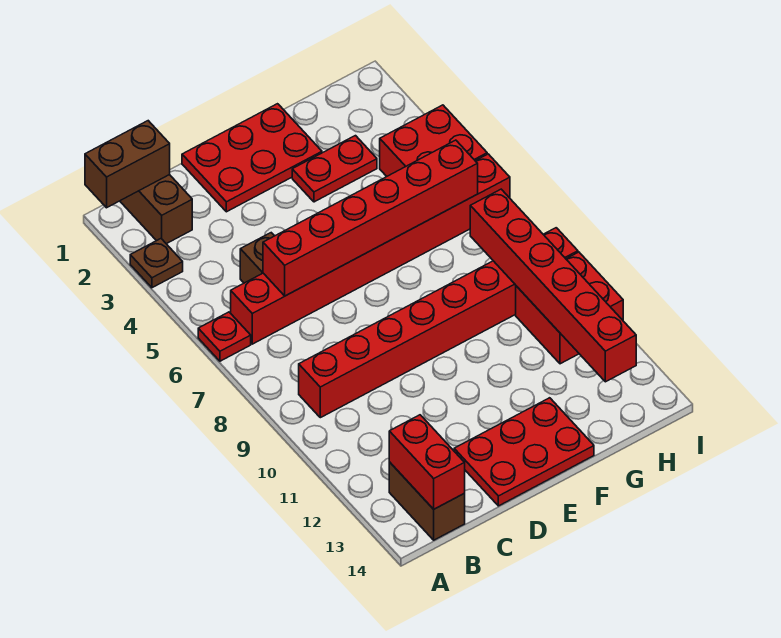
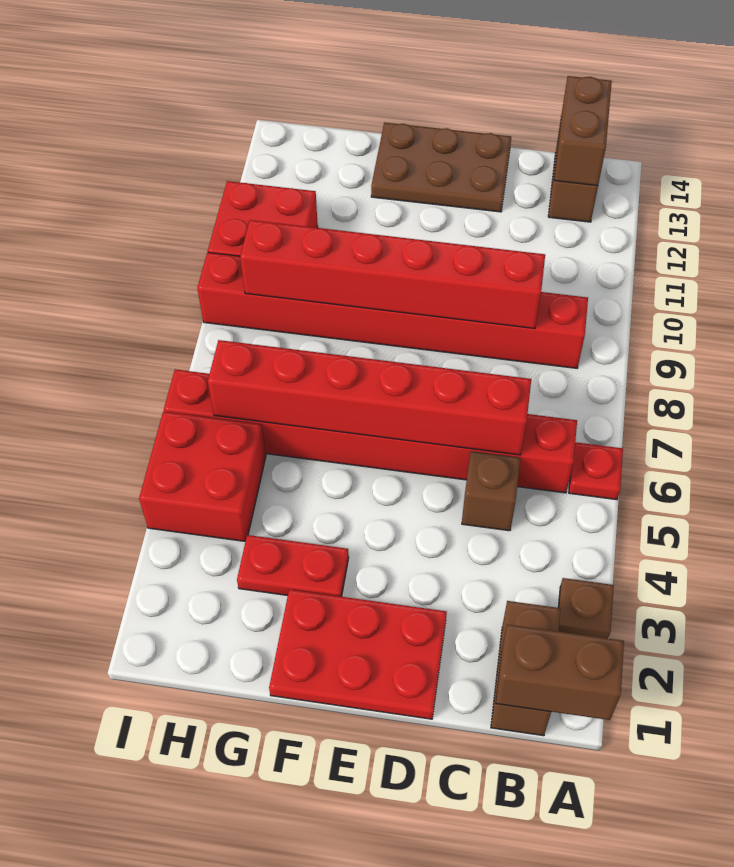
red 1x2 brick [389,415,465,509] -> brown 1x2 brick [554,76,612,186]
red 2x3 plate [454,398,594,506] -> brown 2x3 plate [371,122,511,212]
red 1x6 brick [470,189,636,382] -> red 1x6 brick turned to [240,220,545,329]

